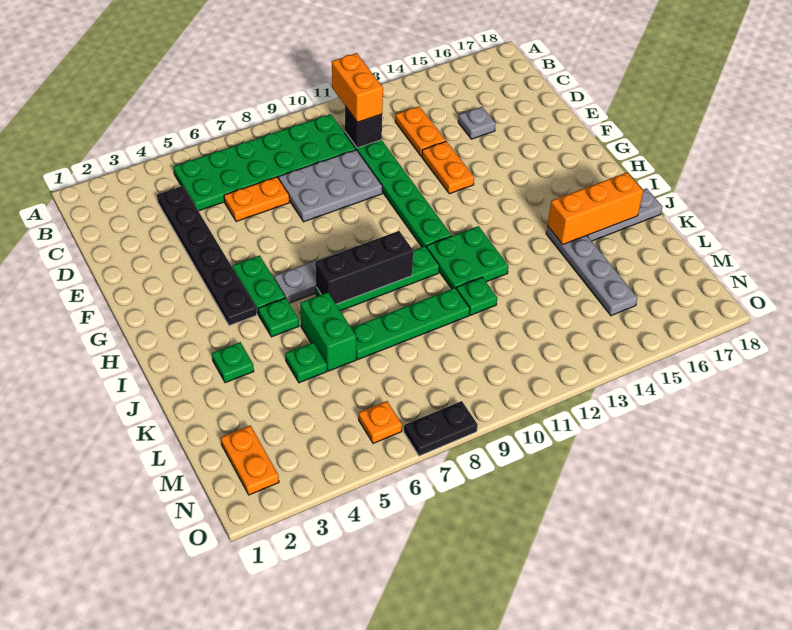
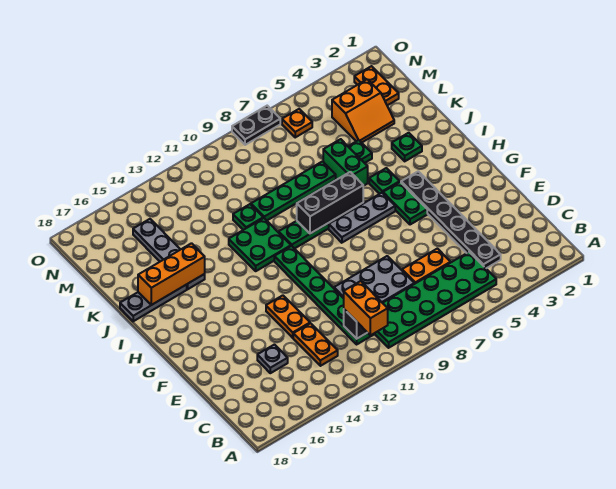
none -> orange 2x2 slope [332,79,394,143]

